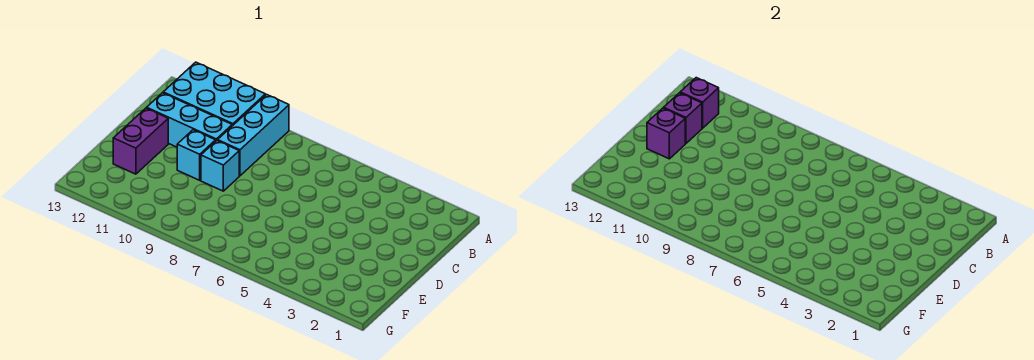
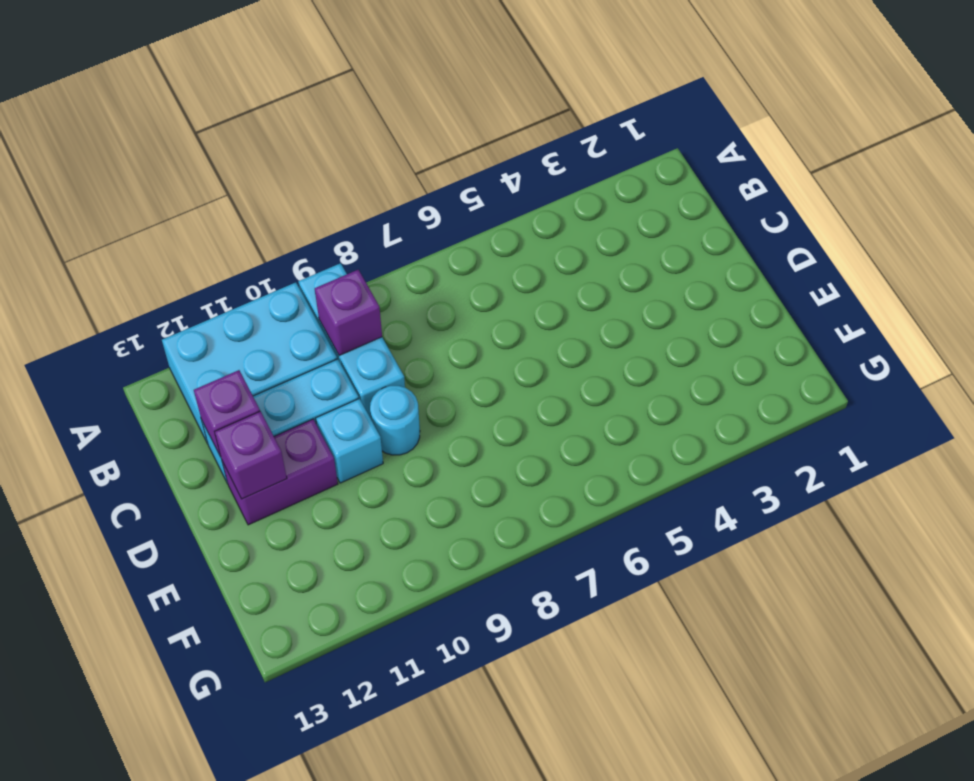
purple 1x1 brick [680,78,719,128] -> purple 1x1 brick moved to [315,270,382,356]
cyan 1x1 brick [201,141,239,191] -> cyan 1x1 round brick [370,386,420,455]
purple 1x2 brick [113,108,168,174] -> purple 1x2 brick turned to [222,419,338,525]

